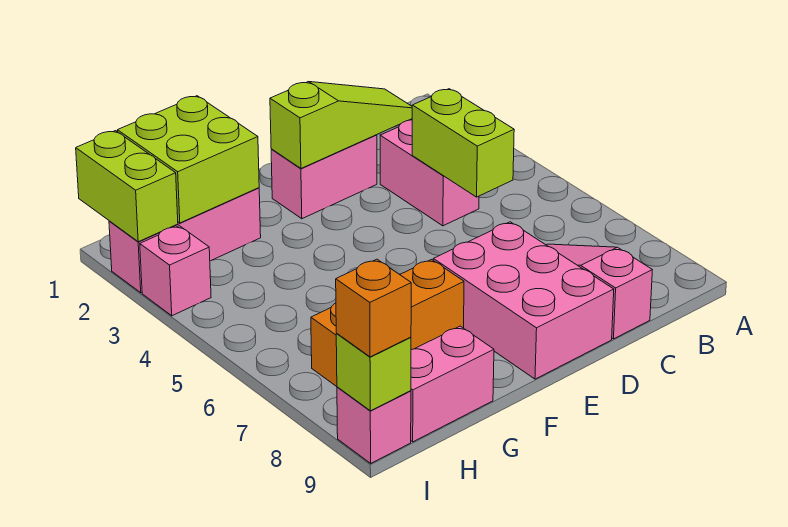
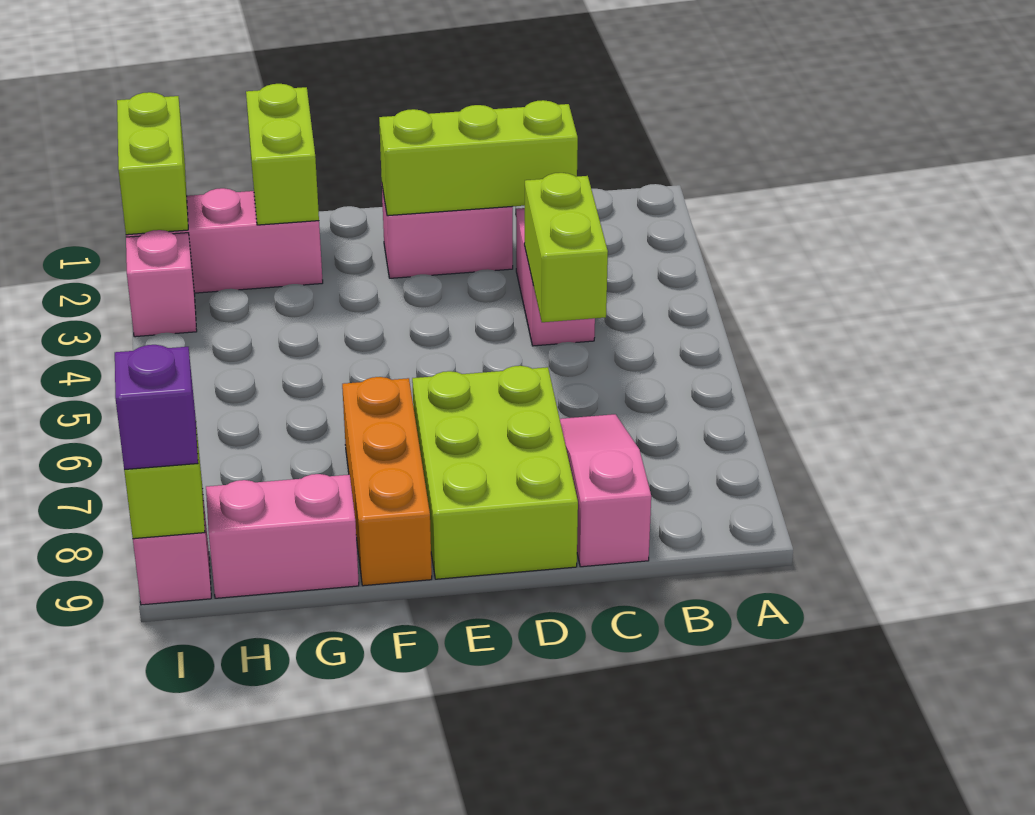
lime 1x3 slope [270,82,412,168] -> lime 1x3 brick [379,100,578,216]
pink 2x3 brick [433,222,614,379] -> lime 2x3 brick [412,366,578,579]
orange 1x3 brick [311,260,464,387] -> orange 1x3 brick turned to [342,377,432,586]
lime 2x2 brick [117,96,259,223] -> lime 1x2 brick [246,84,319,225]
orange 1x1 brick [336,259,411,357] -> purple 1x1 brick [115,345,198,470]

